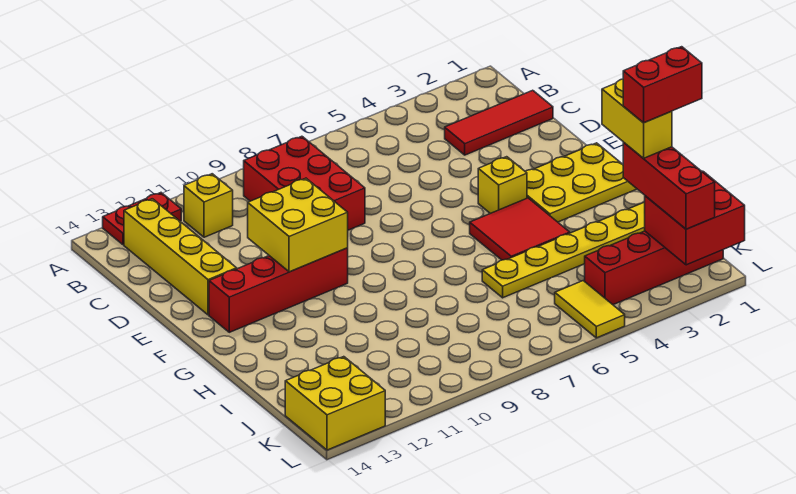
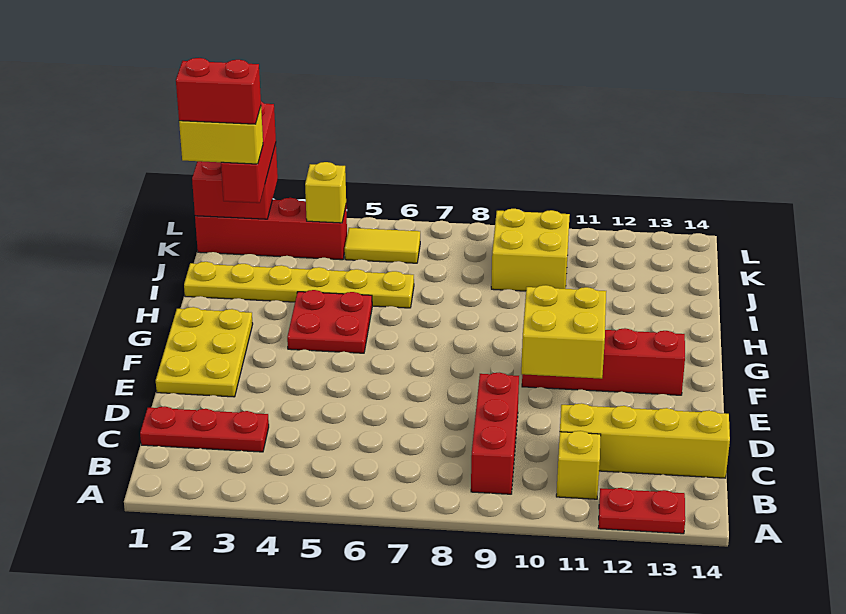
red 2x3 brick [244,136,365,230] -> red 1x3 brick [471,373,519,494]
yellow 1x4 brick [124,199,237,315] -> yellow 1x4 brick turned to [560,403,730,478]
red 1x3 tile [445,90,553,155] -> red 1x3 plate [140,406,269,452]
yellow 2x3 plate [525,143,637,222] -> yellow 2x3 plate turned to [156,307,253,397]
yellow 1x1 brick [478,157,527,214] -> yellow 1x1 brick moved to [305,162,346,223]
red 2x2 tile [470,198,570,260] -> red 2x2 plate [287,290,372,353]
yellow 1x2 brick [602,79,672,158] -> yellow 1x2 brick turned to [179,107,263,164]
yellow 1x2 tile [555,281,625,338] -> yellow 1x2 tile turned to [345,228,420,263]
yellow 2x2 brick [285,357,385,450] -> yellow 2x2 brick moved to [491,209,570,291]

